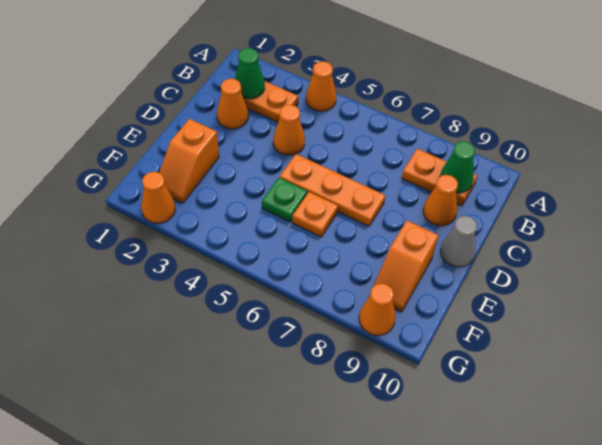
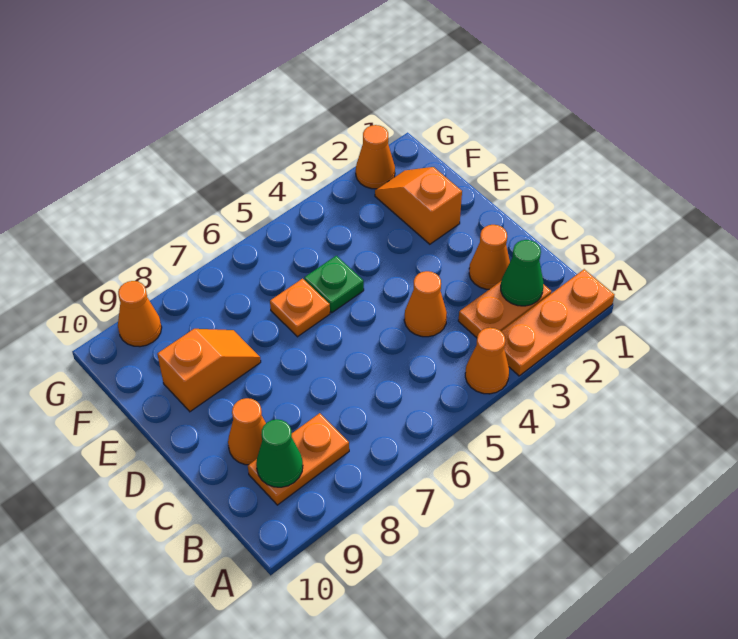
orange 1x3 plate [280,154,385,226] -> orange 1x3 plate moved to [501,269,615,376]
grey 1x1 cone [440,216,477,267] -> none
orange 1x2 slope [373,221,439,312] -> orange 1x2 slope turned to [157,329,261,412]

